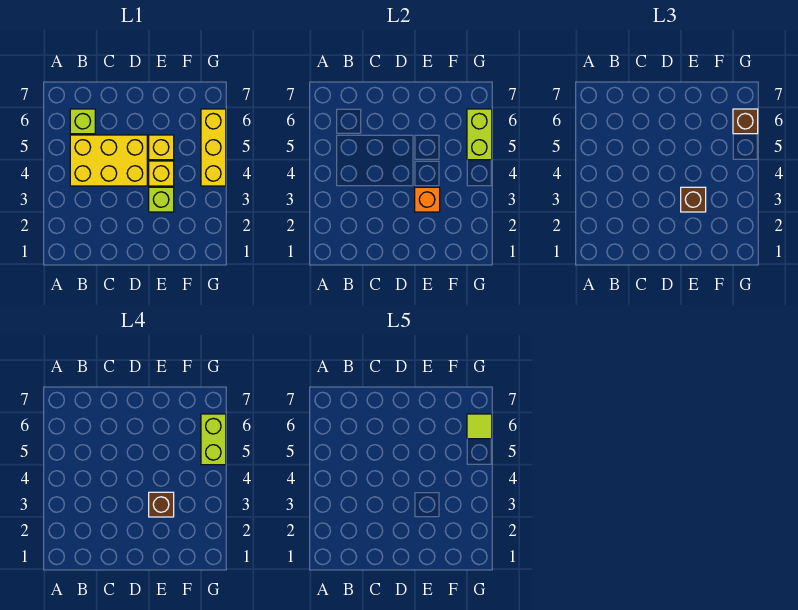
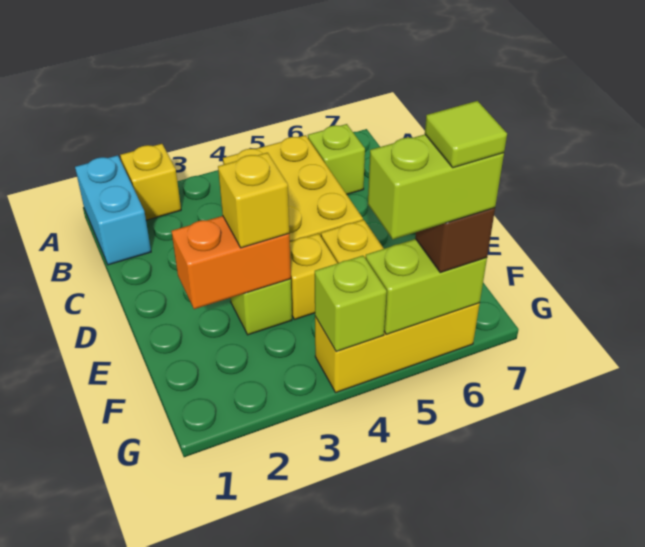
none -> cyan 1x2 brick [75,155,151,265]
none -> yellow 1x1 brick [120,144,181,220]
orange 1x1 brick [415,187,440,212] -> orange 1x2 brick [172,216,291,309]
brown 1x1 brick [681,187,706,212] -> yellow 1x1 brick [218,153,289,248]
brown 1x1 brick [149,492,174,517] -> none
none -> lime 1x1 brick [315,256,387,352]

